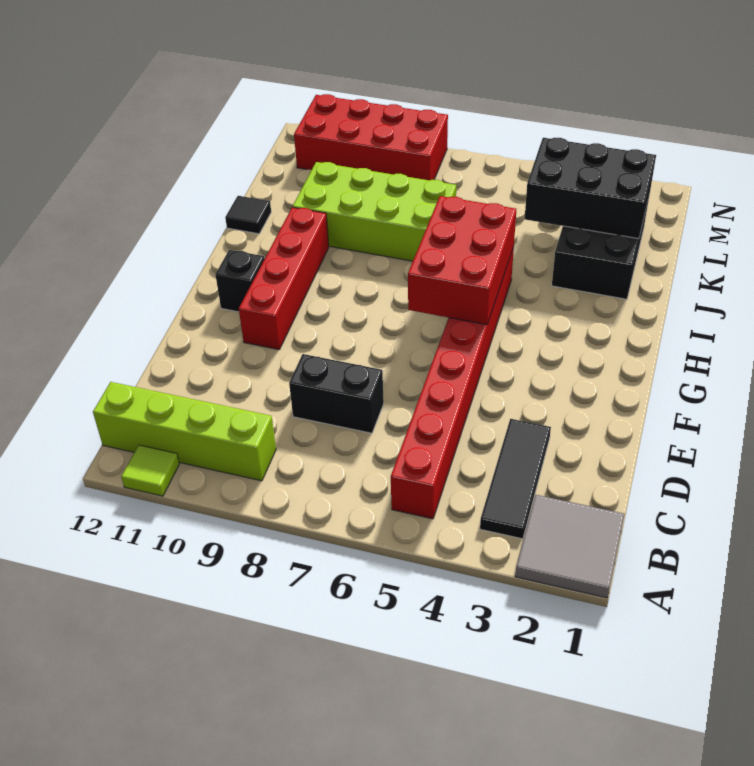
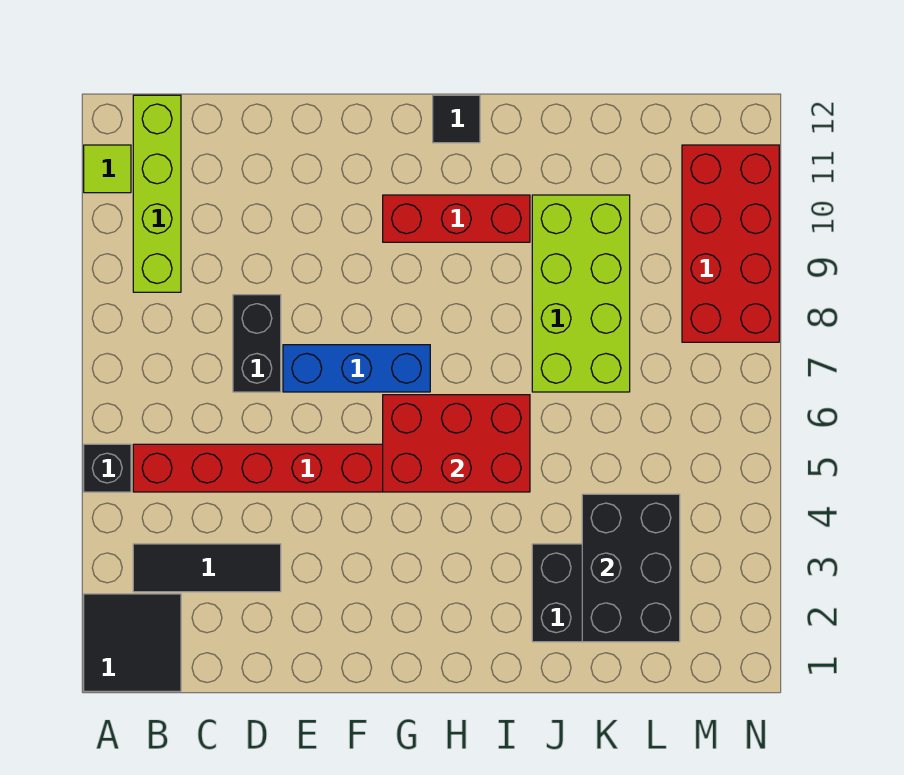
grey 2x2 tile [515,495,625,598] -> black 2x2 tile [84,594,181,691]
none -> blue 1x3 brick [283,345,430,392]
red 1x4 brick [239,207,329,350] -> red 1x3 brick [383,195,530,242]
black 1x1 brick [215,250,264,312] -> black 1x1 brick moved to [84,444,131,492]
black 1x1 tile [225,196,271,234] -> black 1x1 tile moved to [433,95,480,143]

